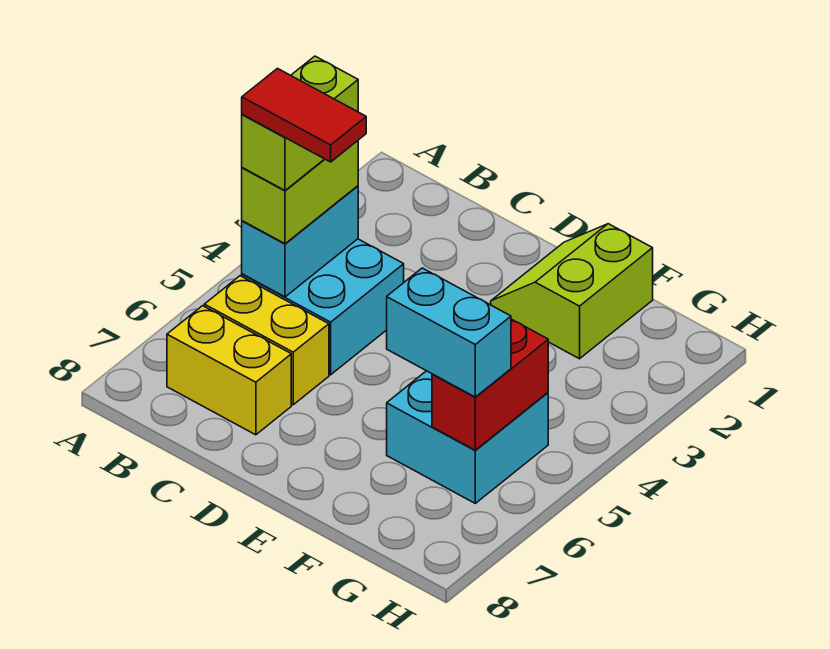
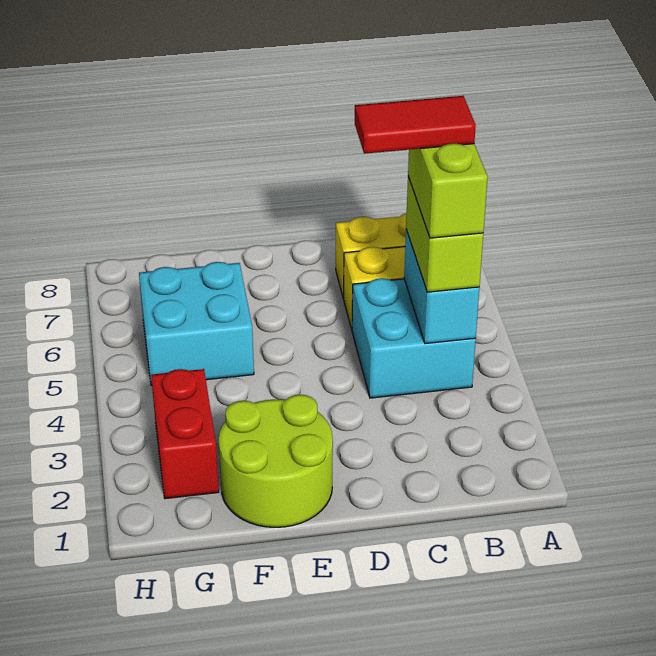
lime 2x2 slope [491,224,653,359] -> lime 2x2 round brick [219,395,333,527]
cyan 1x2 brick [387,268,511,397] -> none
red 1x2 brick [432,319,548,450] -> red 1x2 brick moved to [151,369,219,499]

